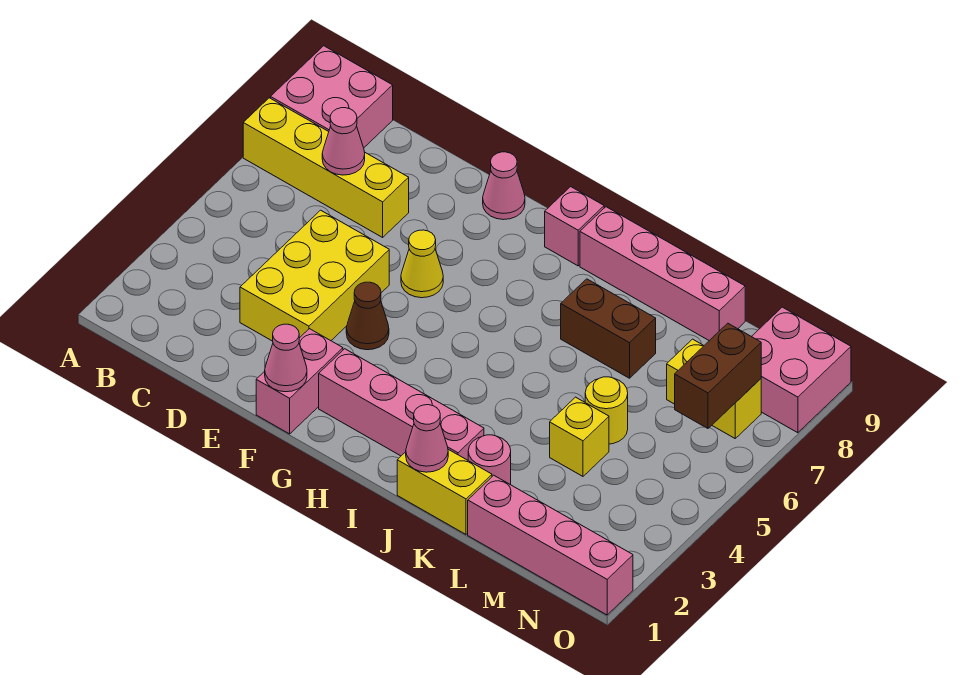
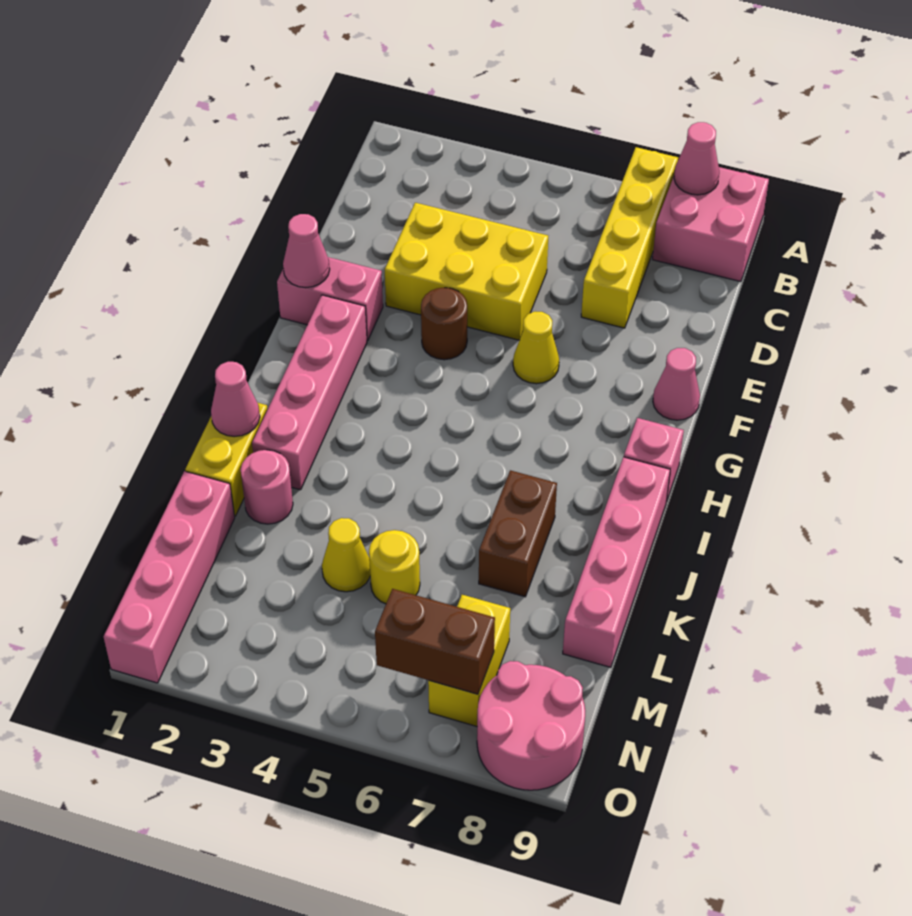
pink 1x1 cone [322,108,365,175] -> pink 1x1 cone moved to [674,122,719,195]
brown 1x1 cone [346,282,389,350] -> brown 1x1 round brick [421,288,467,360]
yellow 1x1 brick [550,397,609,476] -> yellow 1x1 cone [322,518,370,592]
pink 2x2 brick [751,307,851,433] -> pink 2x2 round brick [477,661,585,790]

